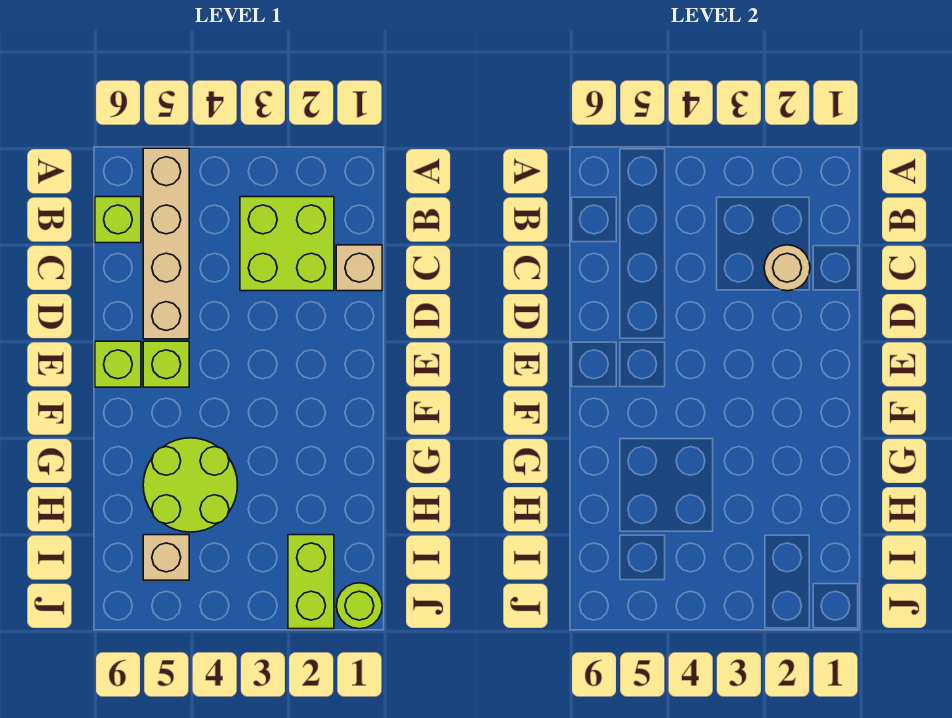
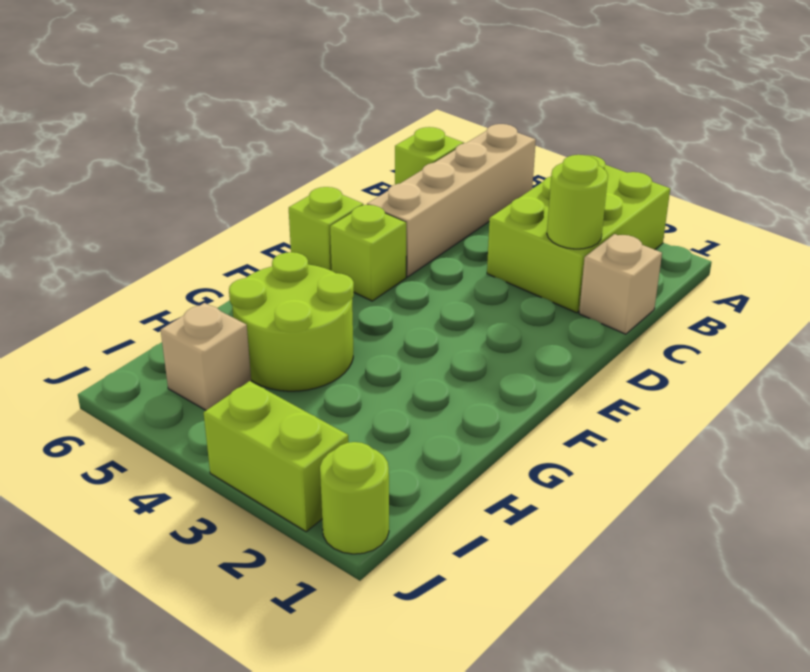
lime 2x2 brick [240,197,334,291] -> lime 2x3 brick [487,155,670,313]
tan 1x1 round brick [764,245,810,291] -> lime 1x1 round brick [547,155,608,249]
lime 1x2 brick [288,535,334,629] -> lime 1x2 brick turned to [204,381,349,531]

